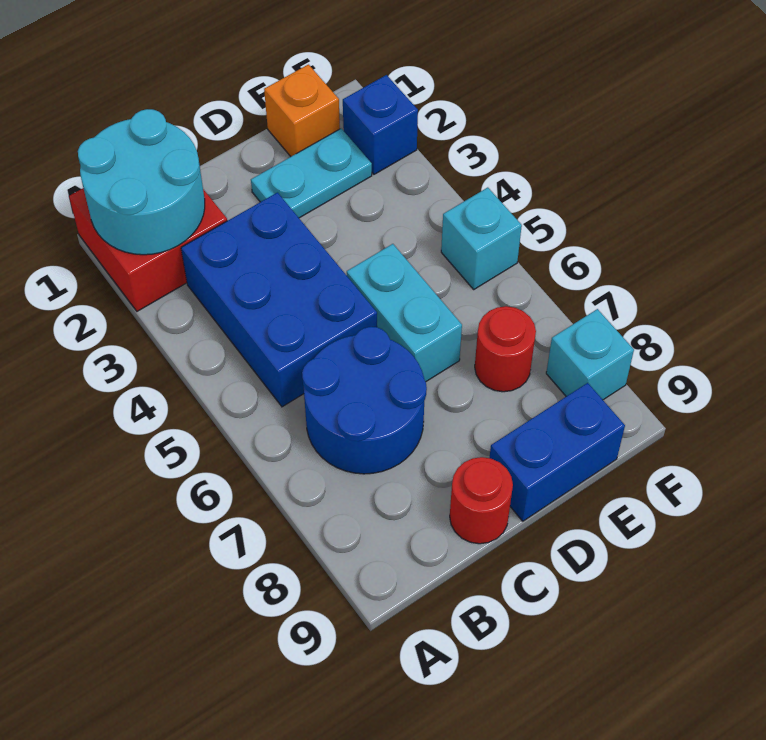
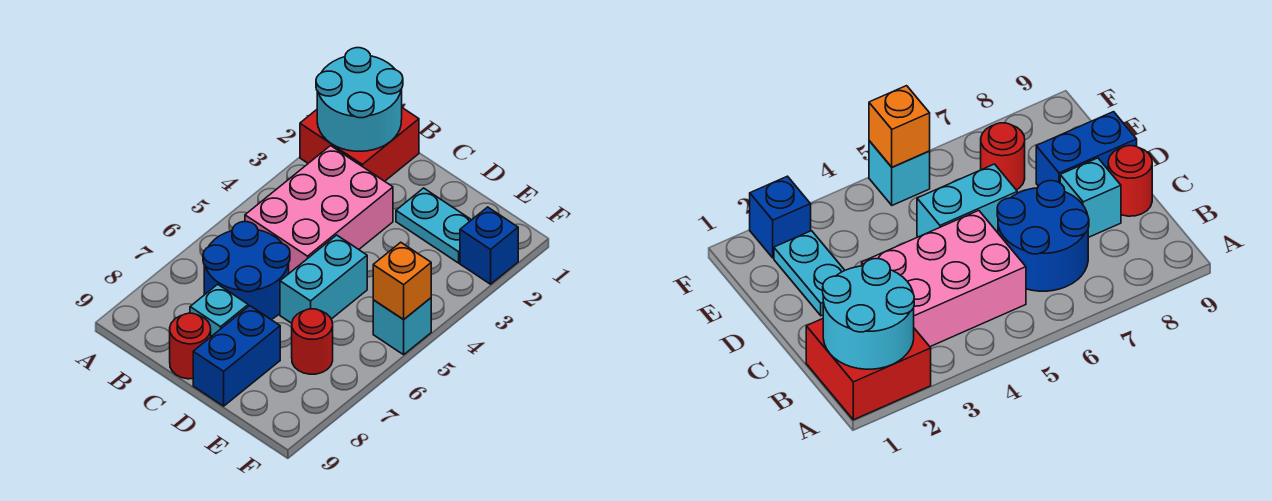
blue 2x3 brick [181,193,377,407] -> pink 2x3 brick [245,146,393,273]
blue 1x2 brick [490,383,625,521] -> blue 1x2 brick turned to [193,306,280,406]
orange 1x1 brick [264,65,340,157] -> orange 1x1 brick moved to [373,242,431,320]
cyan 1x1 brick [546,309,634,400] -> cyan 1x1 brick moved to [190,284,248,336]

